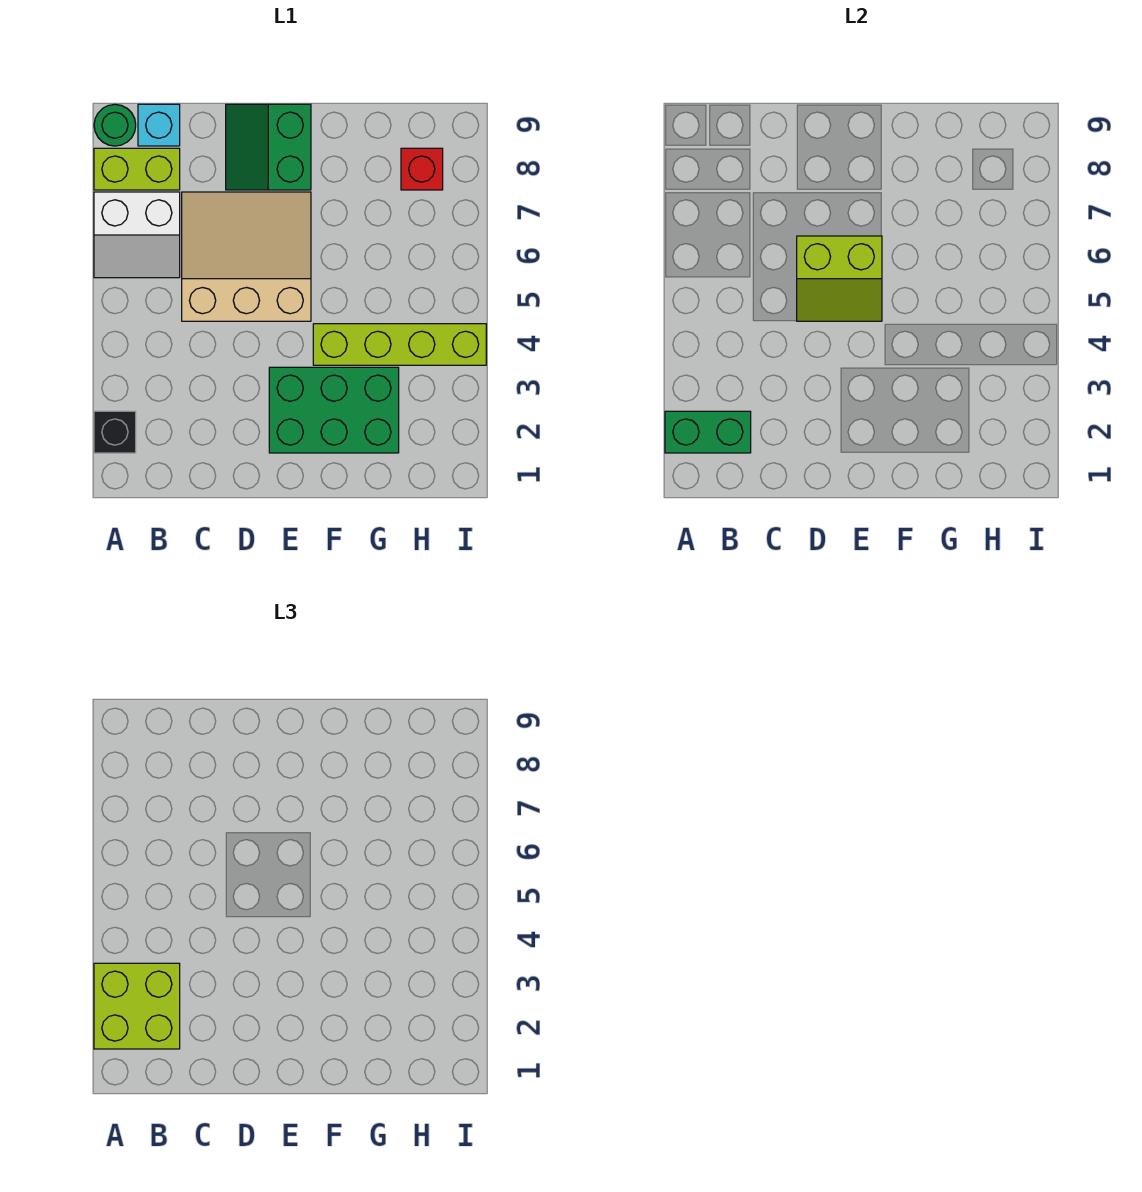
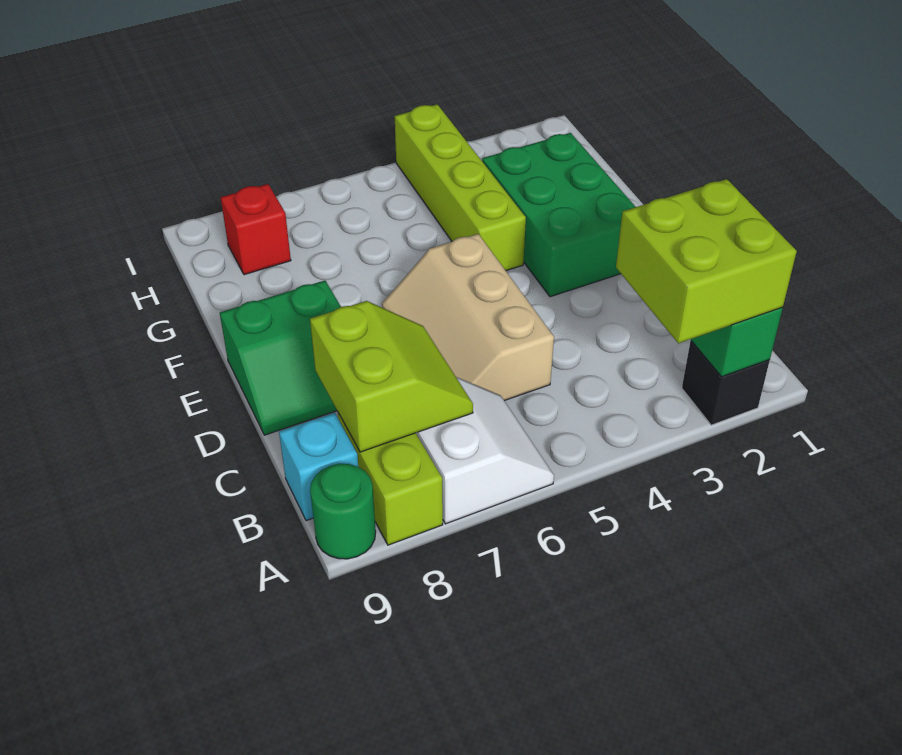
tan 3x3 slope [182,192,311,321] -> tan 2x3 slope [382,234,554,401]
lime 2x2 slope [797,236,882,321] -> lime 2x2 slope moved to [310,301,473,452]

